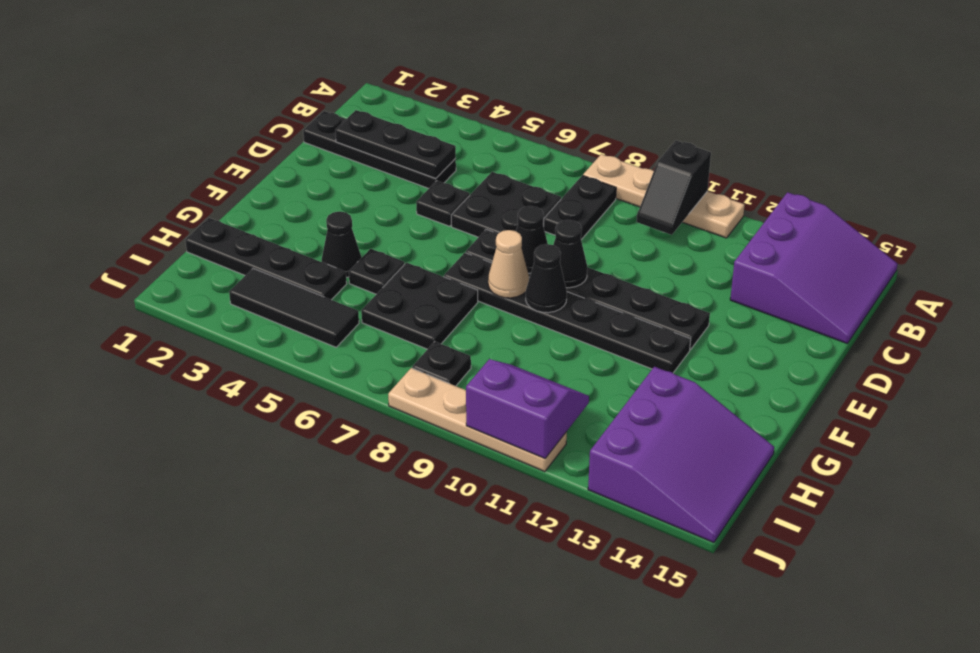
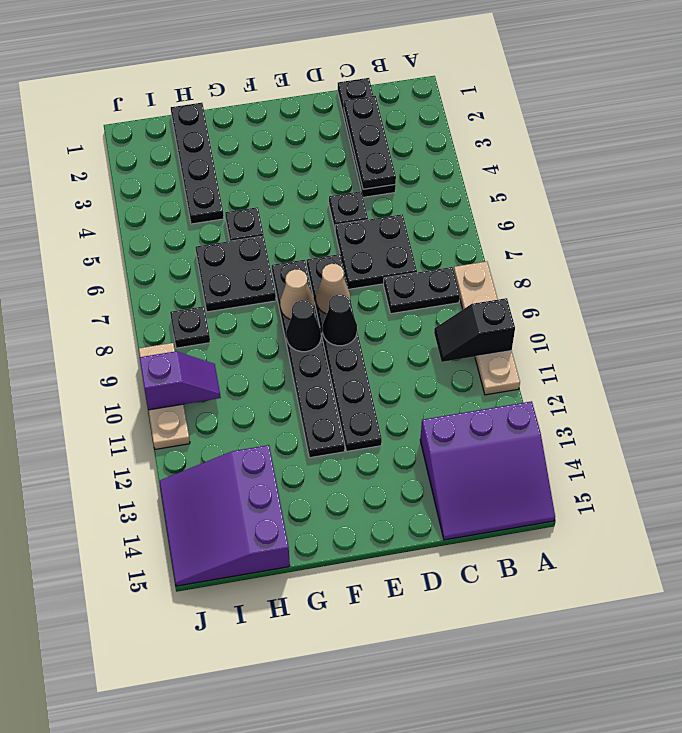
black 1x1 cone [516,206,548,273] -> tan 1x1 cone [316,264,350,314]
black 1x1 cone [322,211,362,277] -> none
purple 3x3 slope [588,367,774,543] -> purple 3x3 slope turned to [160,445,290,586]
black 1x3 tile [229,269,359,347] -> none
purple 2x2 slope [466,359,589,459] -> purple 1x2 slope [140,351,221,410]
tan 1x4 plate [388,368,567,472] -> tan 1x3 plate [139,343,190,449]

